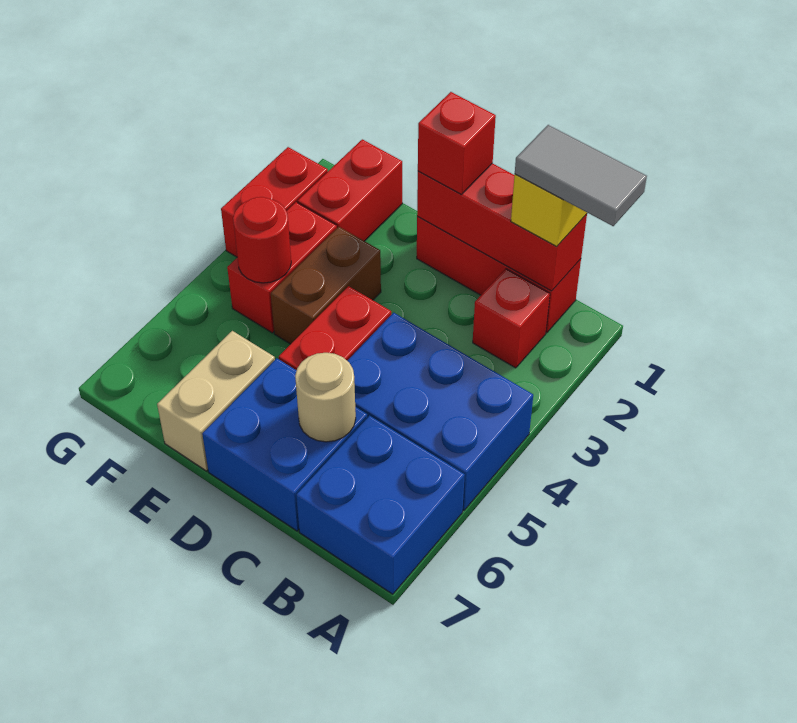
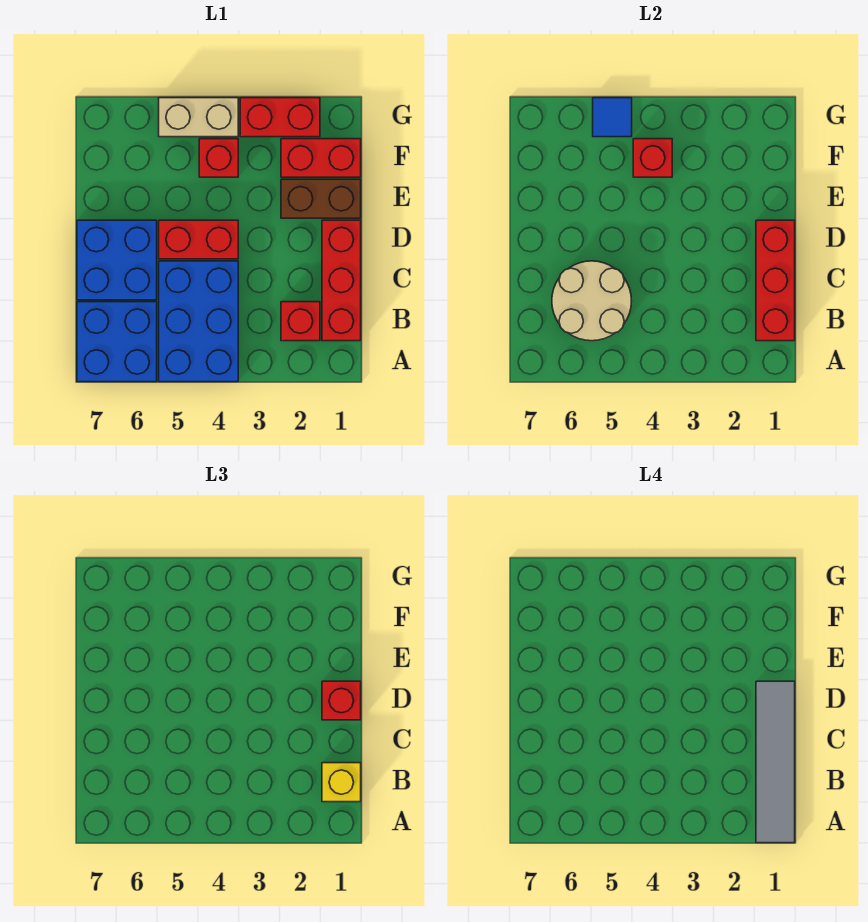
grey 1x2 tile [515,125,647,226] -> grey 1x4 tile [756,681,795,843]
tan 1x1 round brick [295,353,356,442] -> tan 2x2 round brick [552,261,631,341]
brown 1x2 brick [271,227,381,344] -> brown 1x2 brick moved to [281,179,361,218]
tan 1x2 brick [157,331,275,471] -> tan 1x2 brick moved to [159,98,238,137]
red 1x2 brick [227,202,337,333] -> red 1x1 brick [199,139,238,177]
red 1x1 round brick [233,197,291,283] -> red 1x1 brick [633,139,672,177]
none -> blue 1x1 tile [593,98,632,137]

